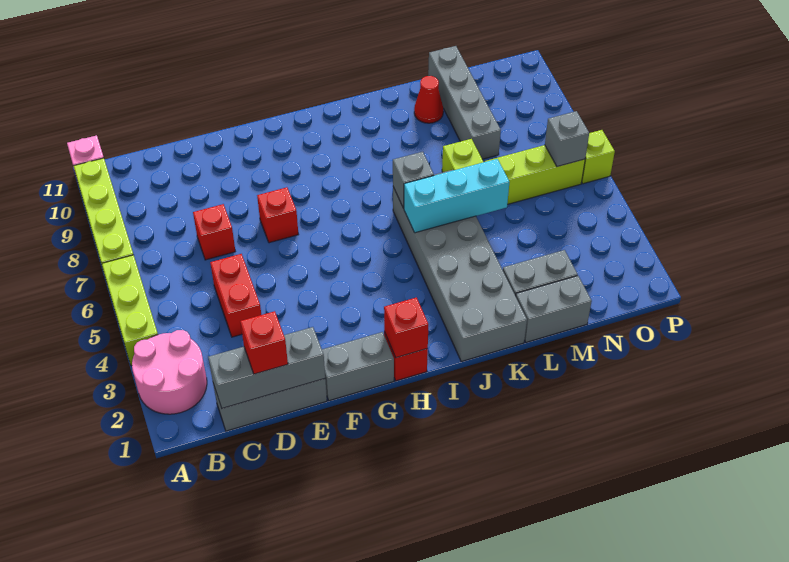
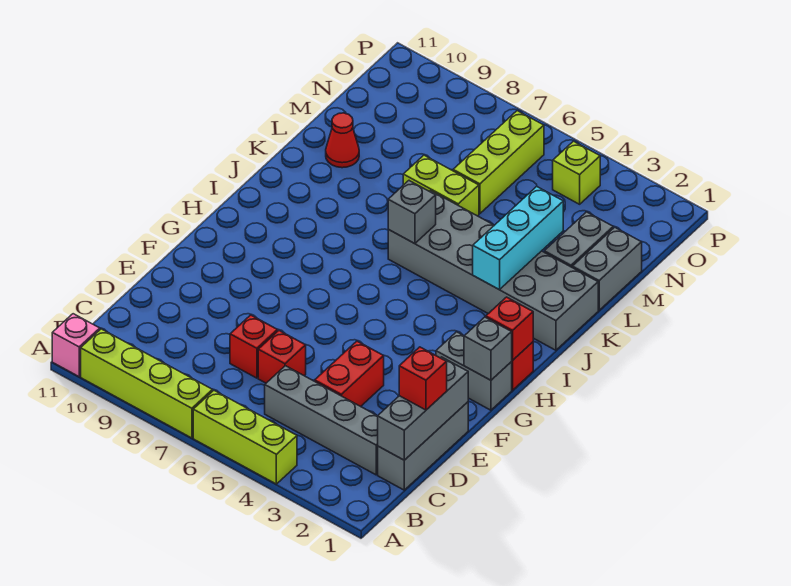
pink 2x2 round brick [132,330,207,414] -> none
red 1x2 brick [210,254,261,337] -> red 1x2 brick turned to [315,341,384,406]
grey 1x2 brick [322,332,394,401] -> grey 1x2 brick turned to [436,332,512,410]
red 1x1 brick [257,187,298,243] -> red 1x1 brick moved to [258,331,306,383]
cyan 1x3 brick [404,159,509,233] -> cyan 1x3 brick moved to [473,187,563,290]
grey 1x4 brick [428,46,501,159] -> grey 1x4 brick moved to [265,366,378,475]
grey 1x1 brick [545,111,589,167] -> grey 1x1 brick moved to [464,317,512,380]
lime 1x1 brick [582,130,615,184] -> lime 1x1 brick moved to [553,141,600,204]

